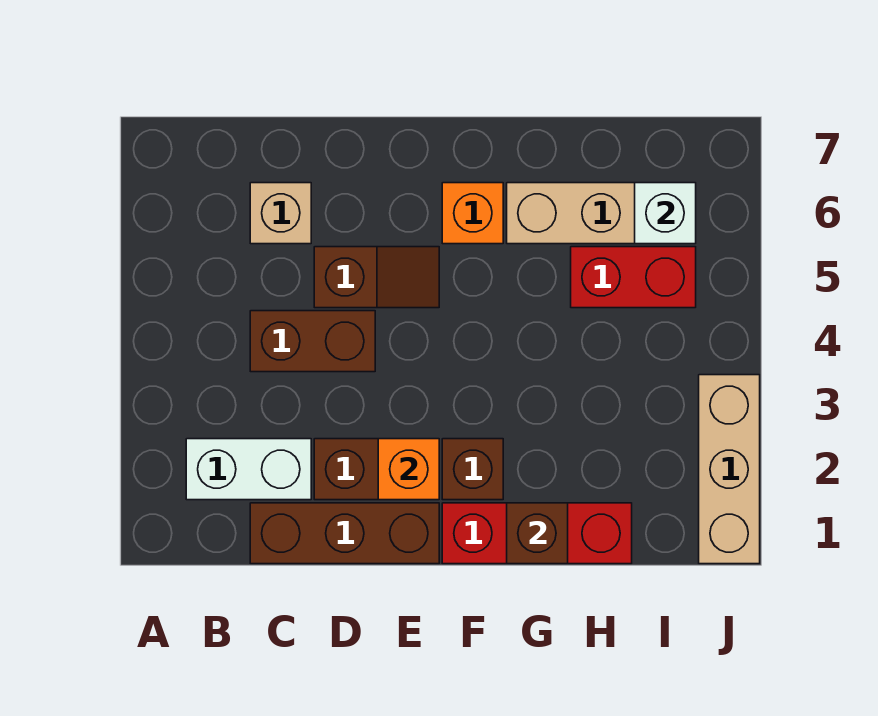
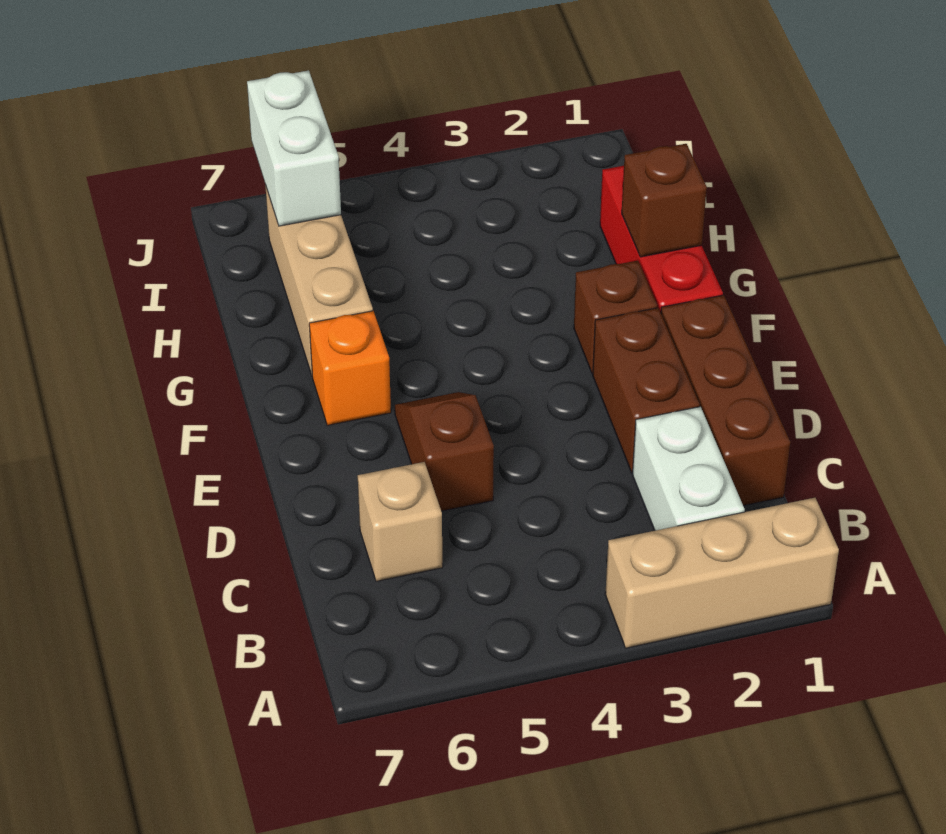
brown 1x2 brick [250,311,375,372] -> none
orange 1x1 brick [378,439,439,500] -> none
red 1x2 brick [571,247,696,308] -> none
white 1x1 brick [635,183,696,244] -> white 1x2 brick [247,70,341,226]
tan 1x3 brick [699,375,760,564] -> tan 1x3 brick moved to [605,498,839,648]

